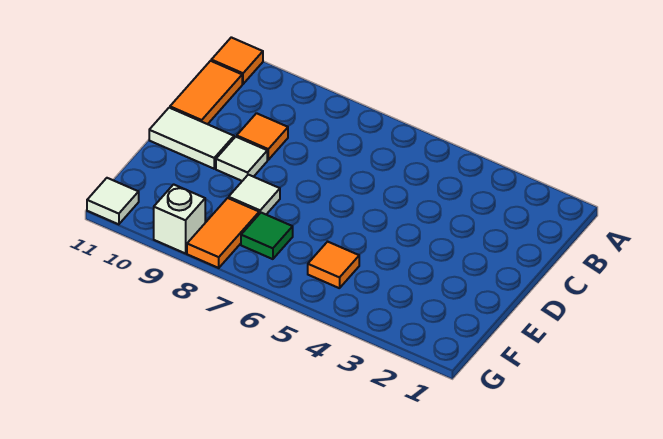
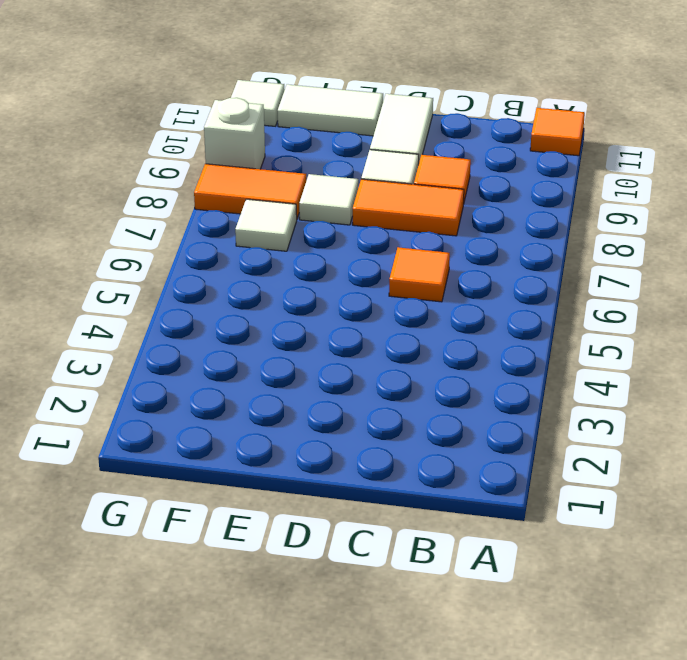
orange 1x2 tile [170,61,242,124] -> orange 1x2 tile moved to [353,179,464,236]
none -> white 1x2 tile [278,84,383,136]
orange 1x1 tile [308,242,359,288] -> orange 1x1 tile moved to [389,247,450,302]
green 1x1 tile [241,213,293,259] -> white 1x1 tile [235,199,297,251]

